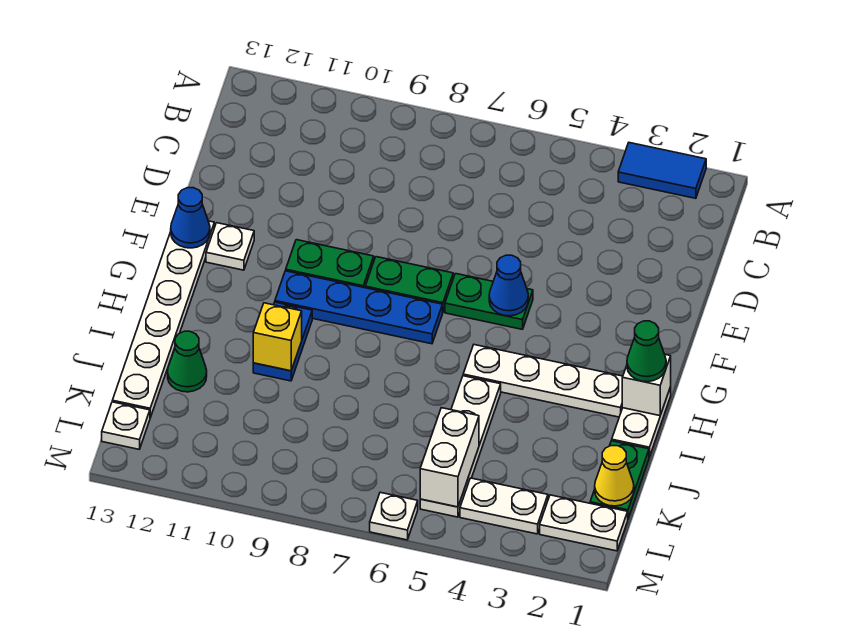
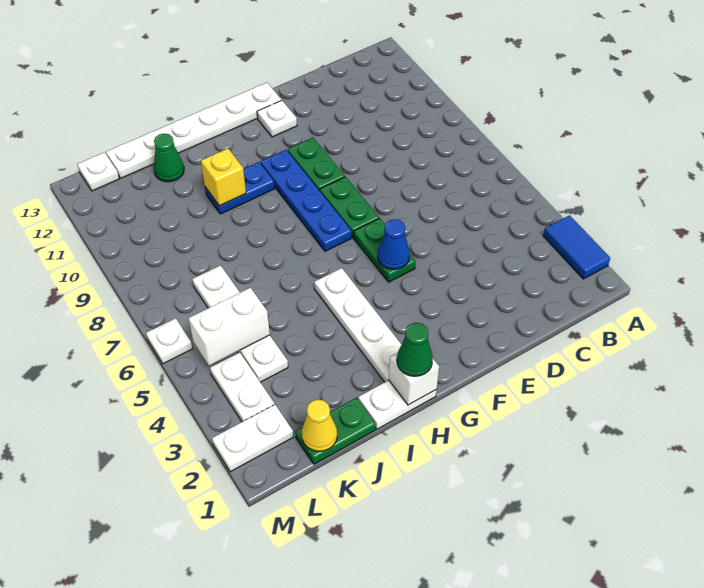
blue 1x1 cone [171,188,210,248] -> none
white 1x4 plate [420,376,501,517] -> white 1x4 plate turned to [192,265,288,382]
white 1x2 plate [540,495,628,551] -> white 1x2 plate turned to [212,405,293,472]

